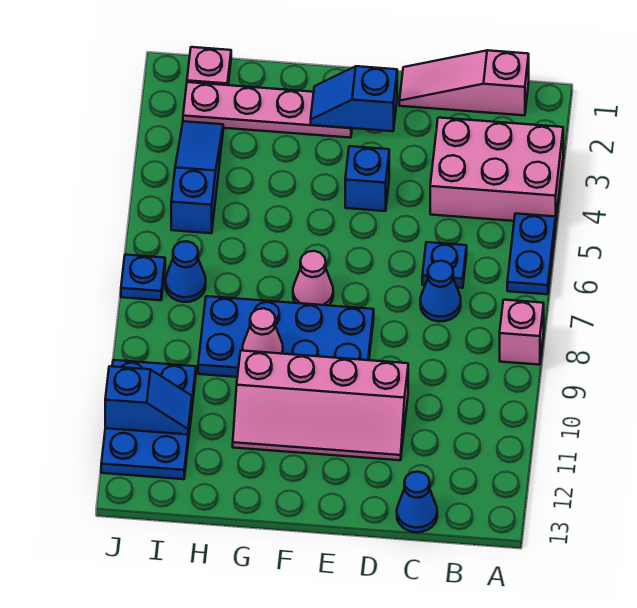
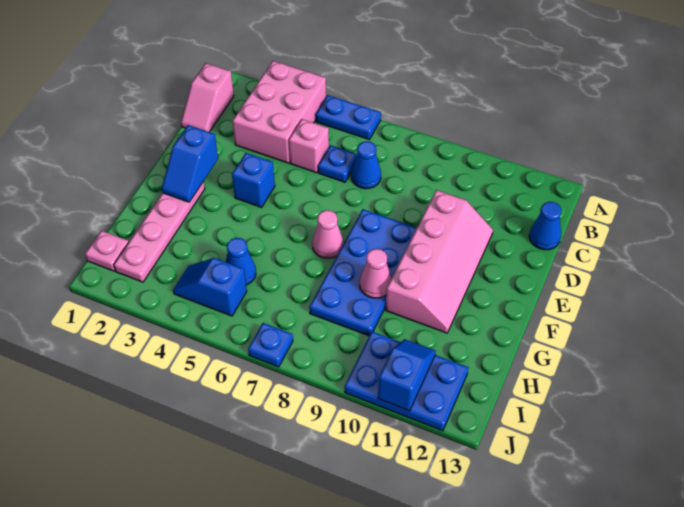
pink 1x1 brick [500,300,544,365] -> pink 1x1 brick moved to [289,119,329,173]
pink 1x3 slope [399,50,529,115] -> pink 1x2 slope [181,63,234,132]
blue 1x3 slope [171,121,223,233] -> blue 1x2 slope [173,258,247,316]
blue 1x1 cone [165,241,206,302] -> blue 1x1 cone moved to [226,238,256,285]

